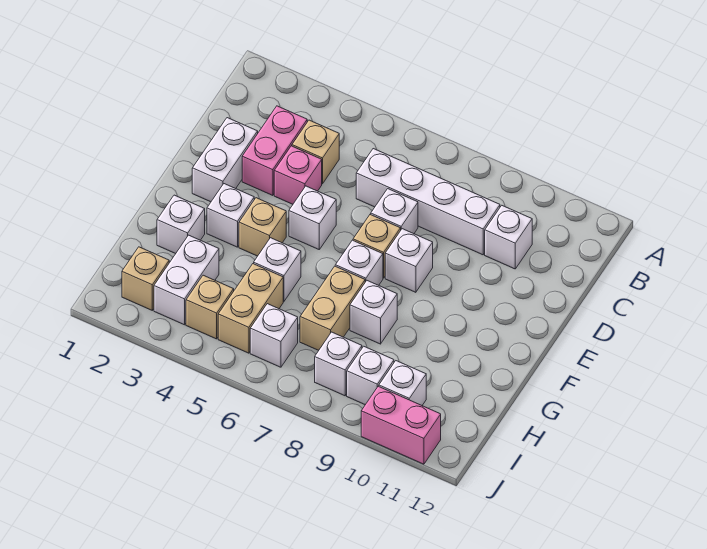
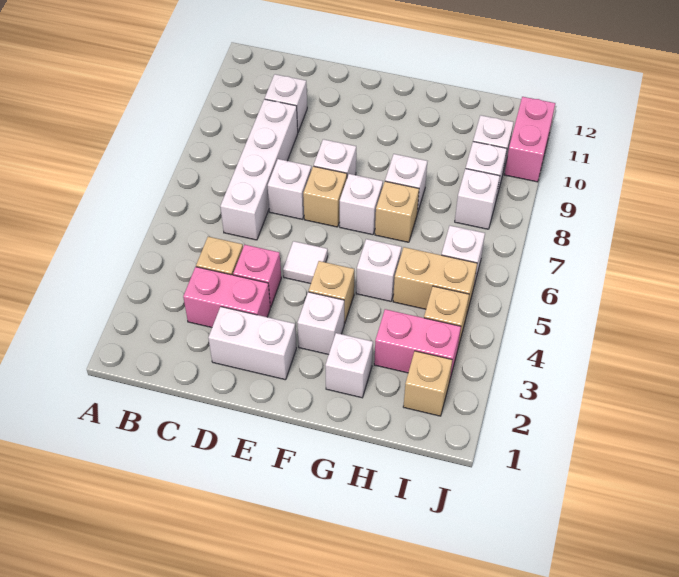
white 1x1 brick [289,186,336,249] -> white 1x1 tile [283,241,328,284]
tan 1x2 brick [300,266,365,350] -> tan 1x1 brick [375,181,419,242]
white 1x2 brick [154,235,219,325] -> pink 1x2 brick [374,309,461,382]

